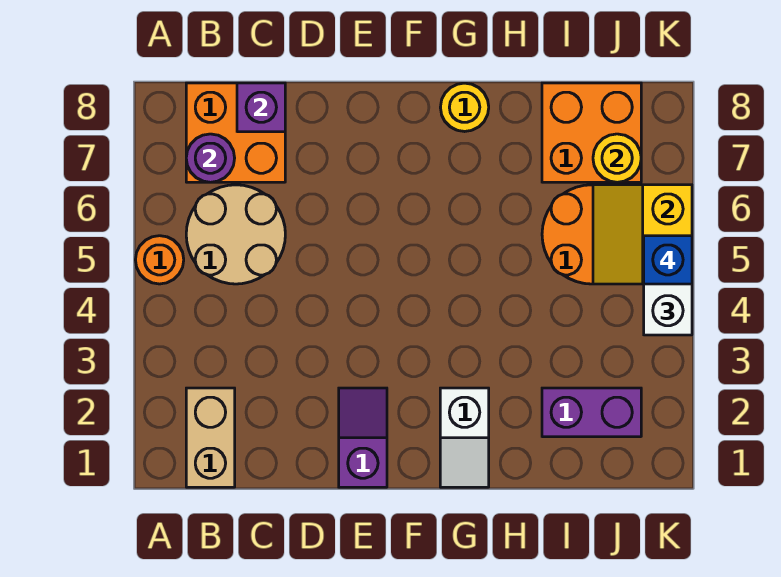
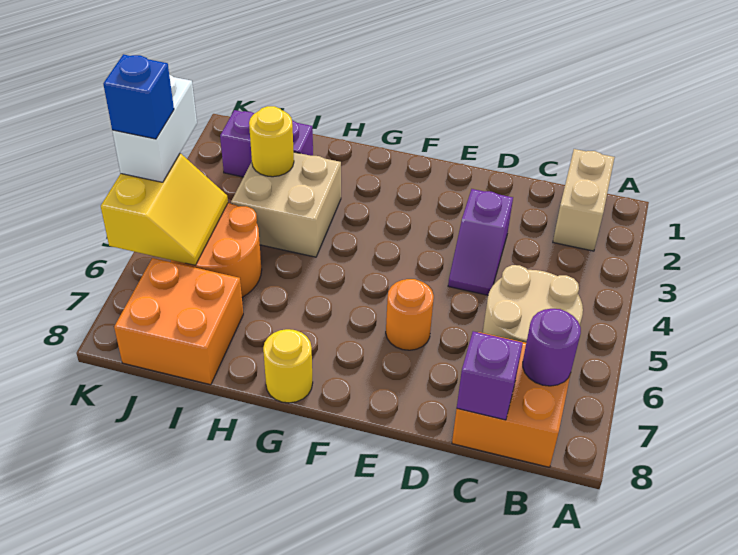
orange 1x1 round brick [135,236,184,284] -> orange 1x1 round brick moved to [386,279,434,350]
purple 1x2 slope [339,388,387,487] -> purple 1x2 slope moved to [448,189,513,295]
white 1x2 slope [440,388,489,487] -> none
none -> tan 2x2 brick [231,152,341,257]
yellow 1x1 round brick [593,134,641,182] -> yellow 1x1 round brick moved to [249,106,294,177]

